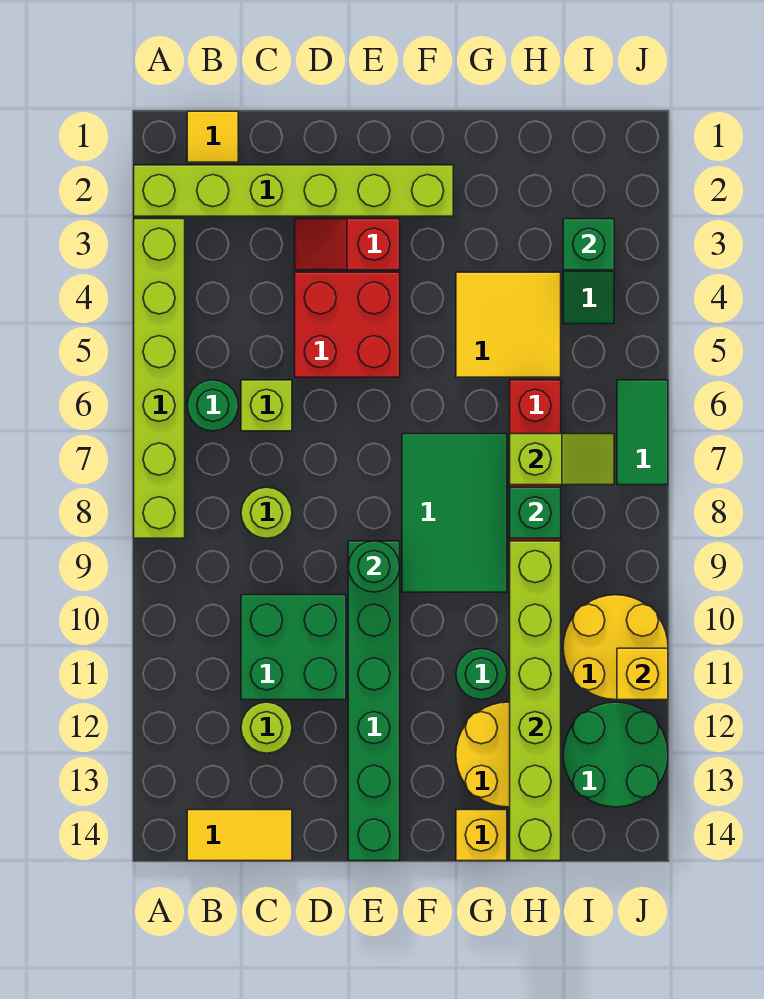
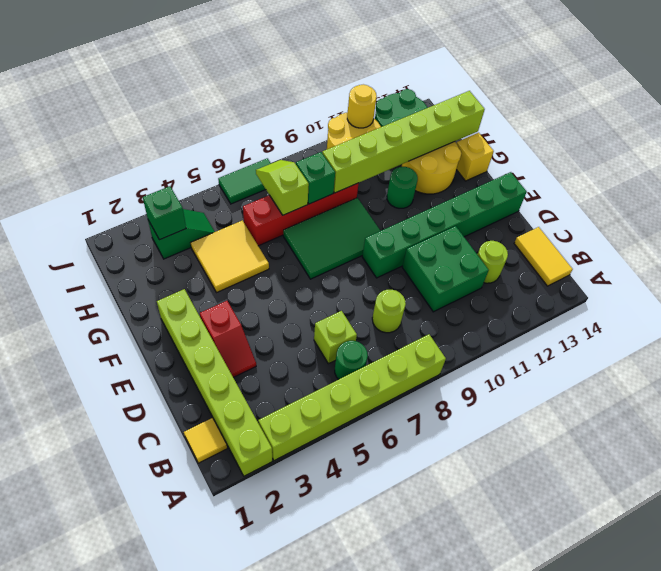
red 2x2 brick [295,272,400,377] -> none
green 1x1 round brick [348,541,400,592] -> none
yellow 1x1 brick [617,648,668,700] -> yellow 1x1 round brick [347,84,377,128]

